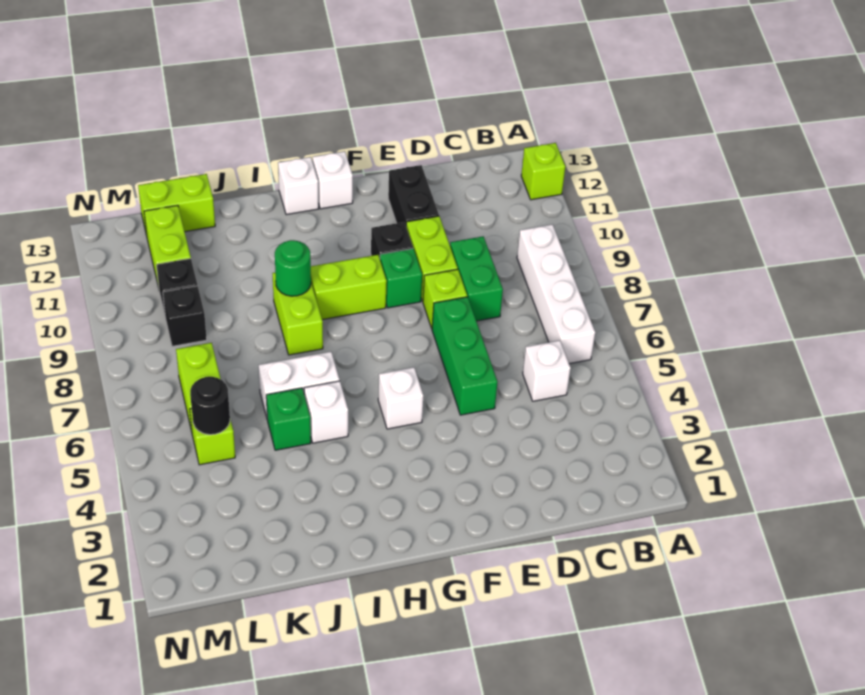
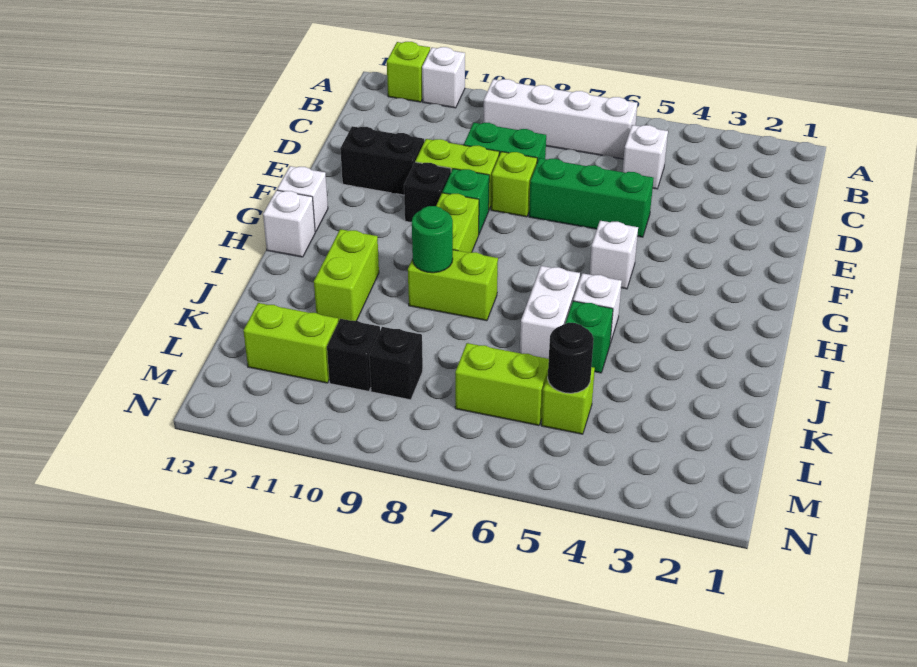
none -> white 1x1 brick [422,47,465,108]
lime 1x2 brick [138,174,215,235] -> lime 1x2 brick moved to [314,229,379,322]

